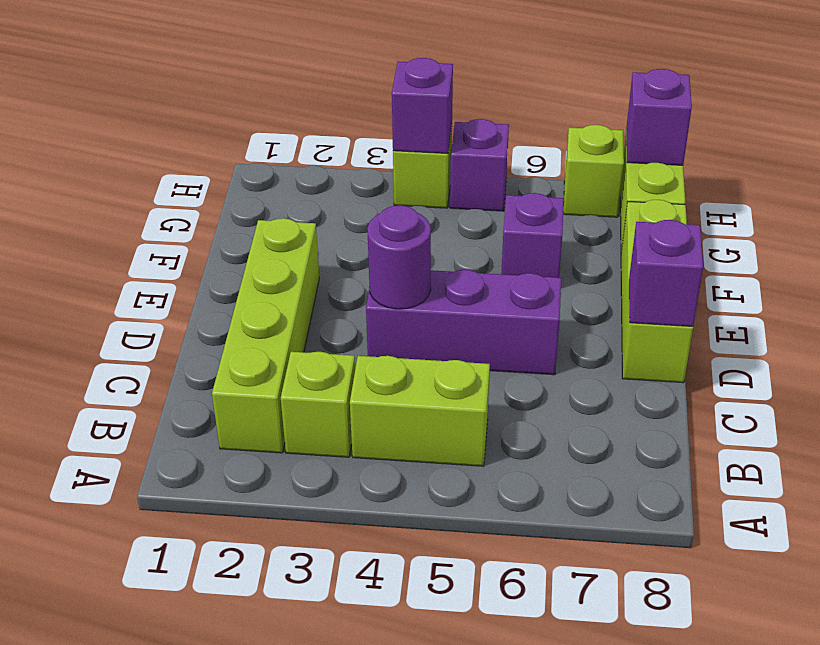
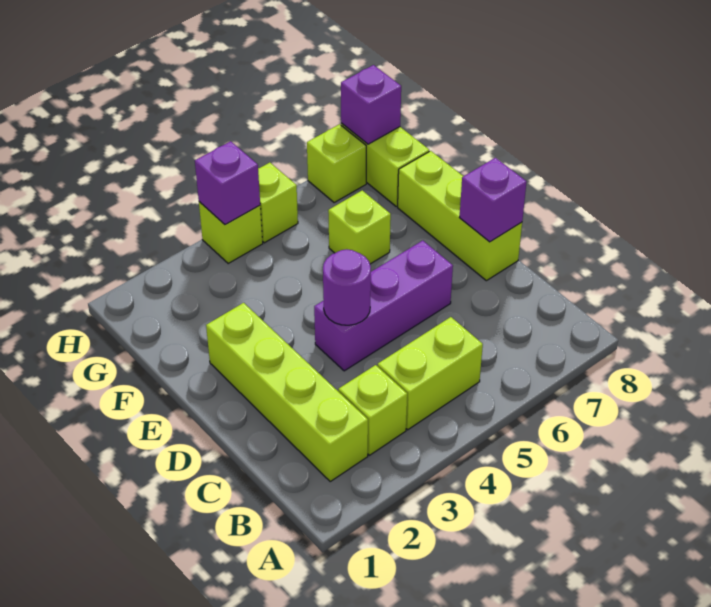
purple 1x1 brick [501,193,564,278] -> lime 1x1 brick [328,190,391,264]
purple 1x1 brick [450,119,509,211] -> lime 1x1 brick [258,163,298,243]

